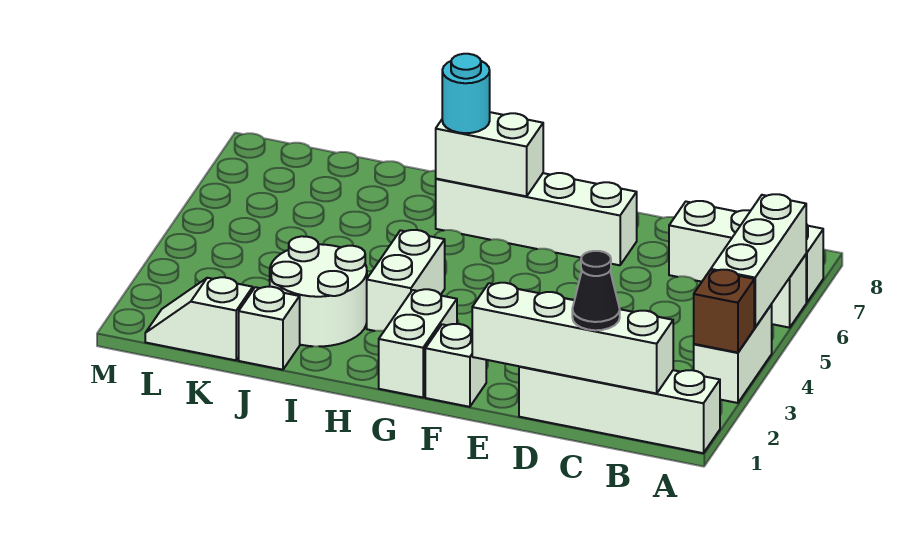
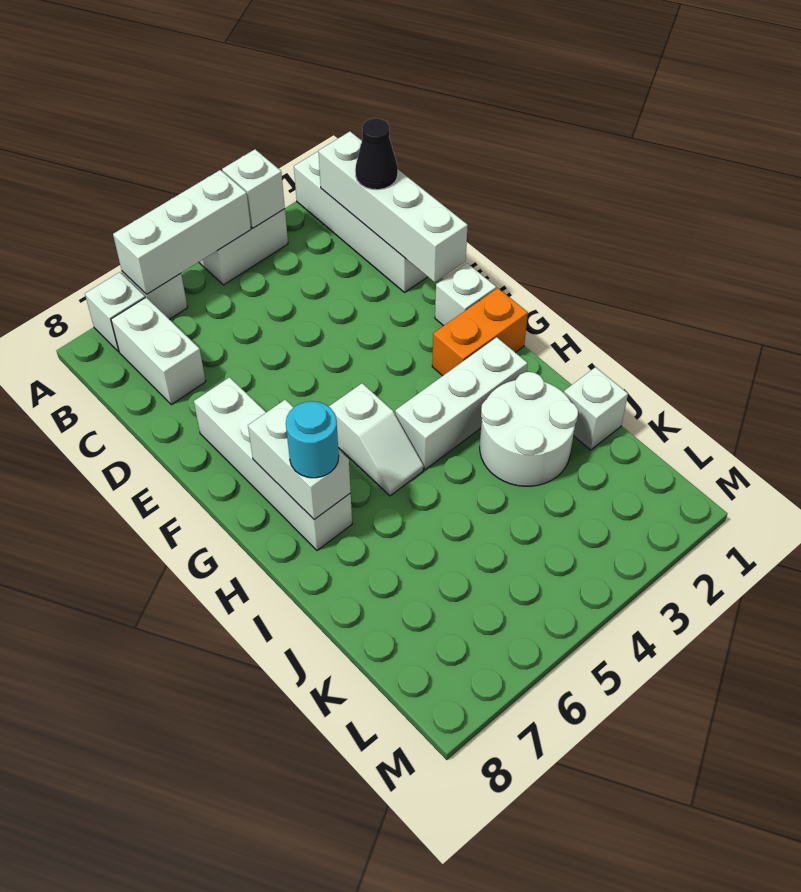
brown 1x1 brick [694,270,754,353] -> white 1x1 brick [222,149,285,228]
white 1x2 brick [379,289,457,397] -> orange 1x2 brick [432,288,528,376]
white 1x2 brick [367,230,445,331] -> white 1x3 brick [395,337,528,470]
white 1x2 slope [145,277,253,360] -> white 1x2 slope moved to [329,383,424,496]

